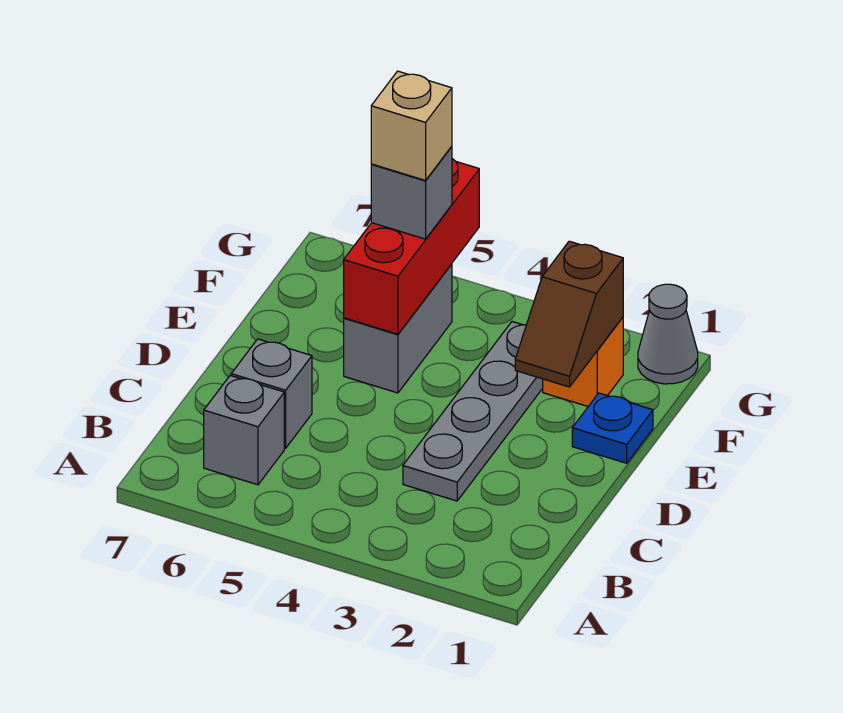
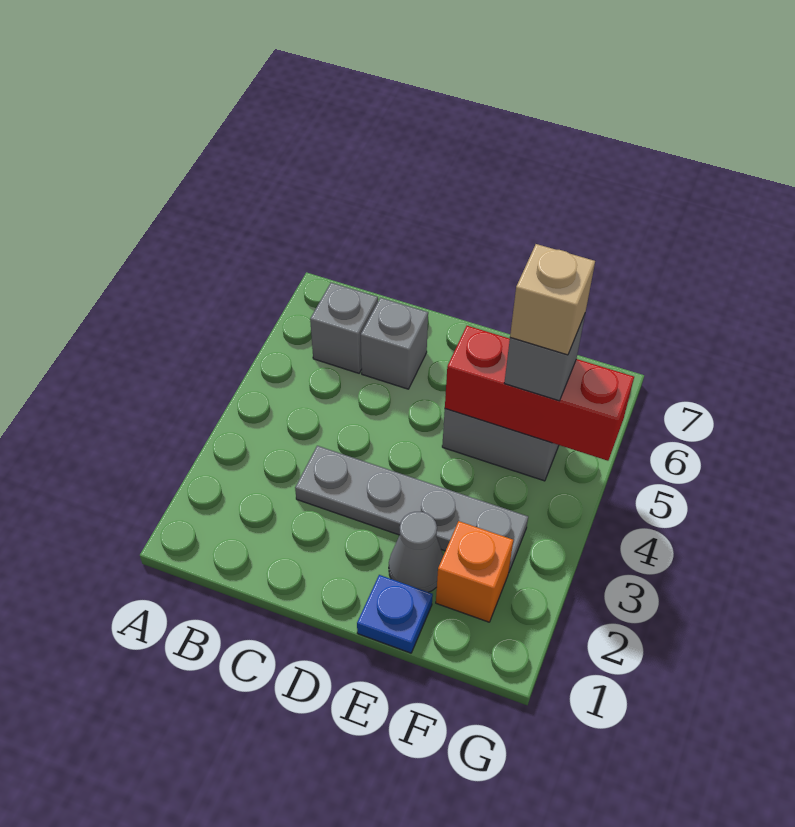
brown 1x2 slope [515,241,623,387] -> none
grey 1x1 cone [638,284,698,384] -> grey 1x1 cone moved to [389,512,443,592]

